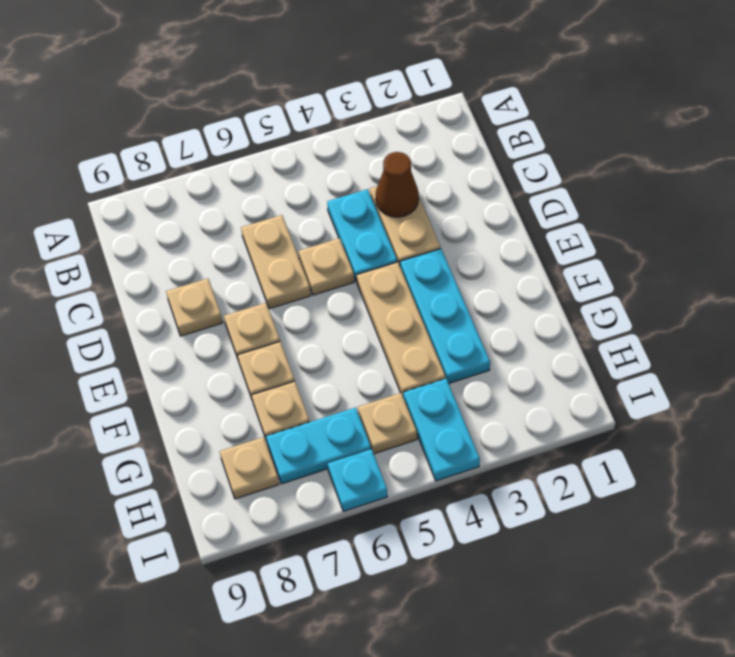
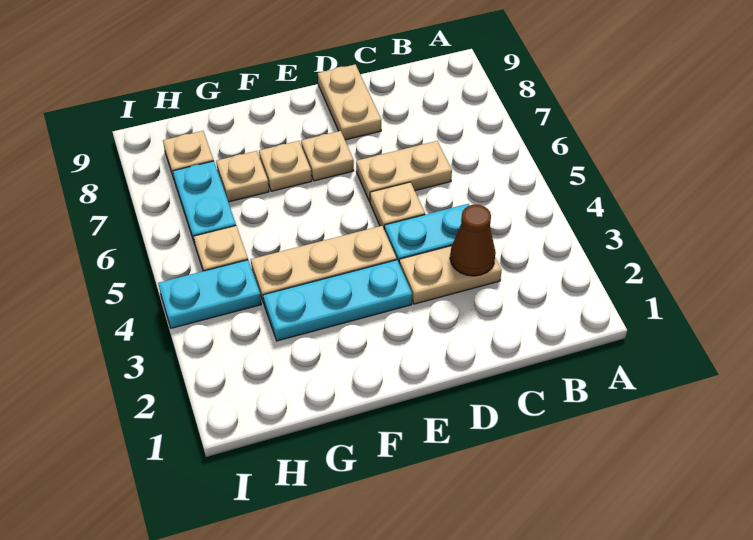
tan 1x1 plate [166,278,223,336] -> tan 1x2 plate [318,64,381,140]
cyan 1x1 plate [328,449,387,511] -> none

